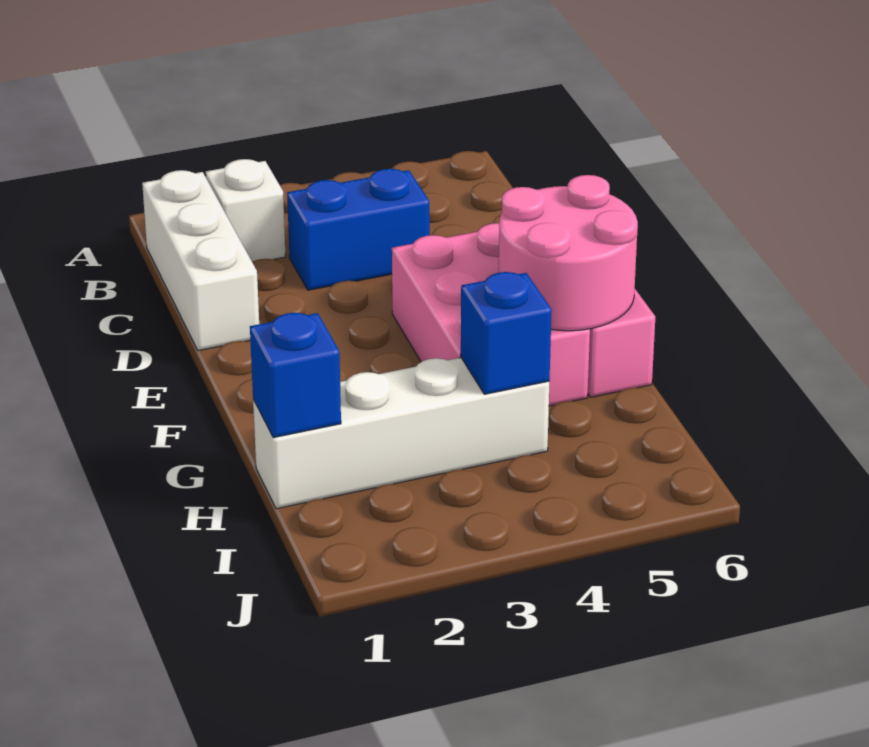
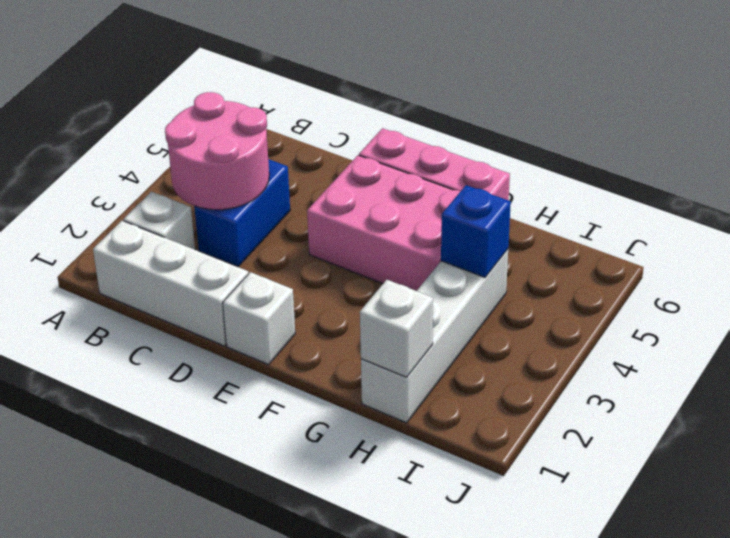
none -> white 1x1 brick [223,272,295,365]
pink 2x2 round brick [499,175,638,331] -> pink 2x2 round brick moved to [165,92,269,210]
blue 1x1 brick [250,313,341,438] -> white 1x1 brick [360,280,433,377]

